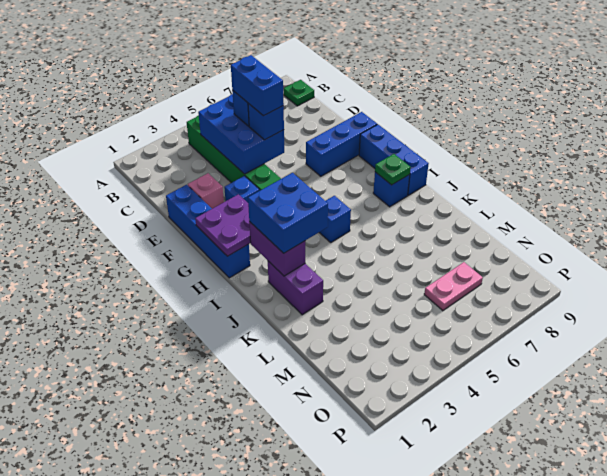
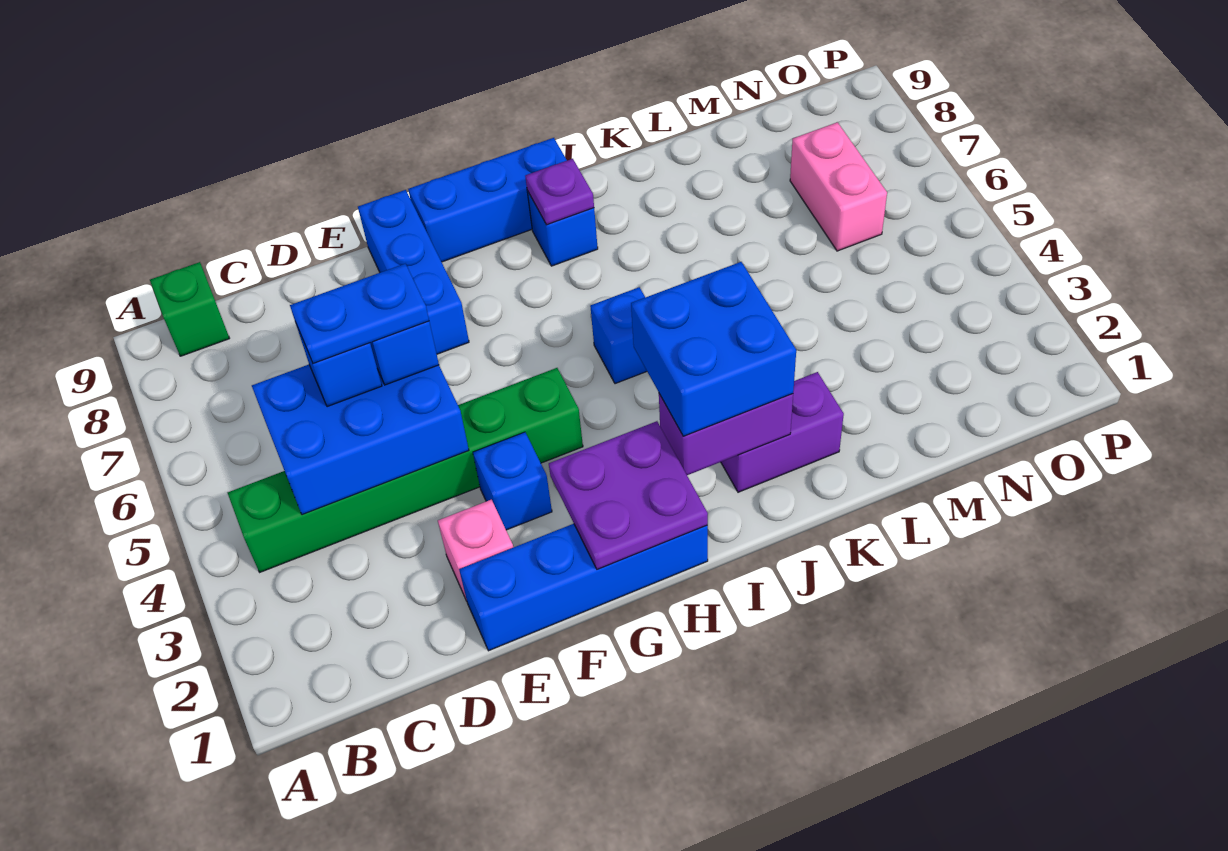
green 1x1 plate [284,80,314,106] -> green 1x1 brick [150,262,230,356]
blue 1x2 brick [231,55,284,116] -> blue 1x2 plate [290,264,429,363]
green 1x1 plate [375,154,411,185] -> purple 1x1 plate [525,159,594,225]
pink 1x2 plate [424,262,483,311] -> pink 1x2 brick [790,122,887,251]

